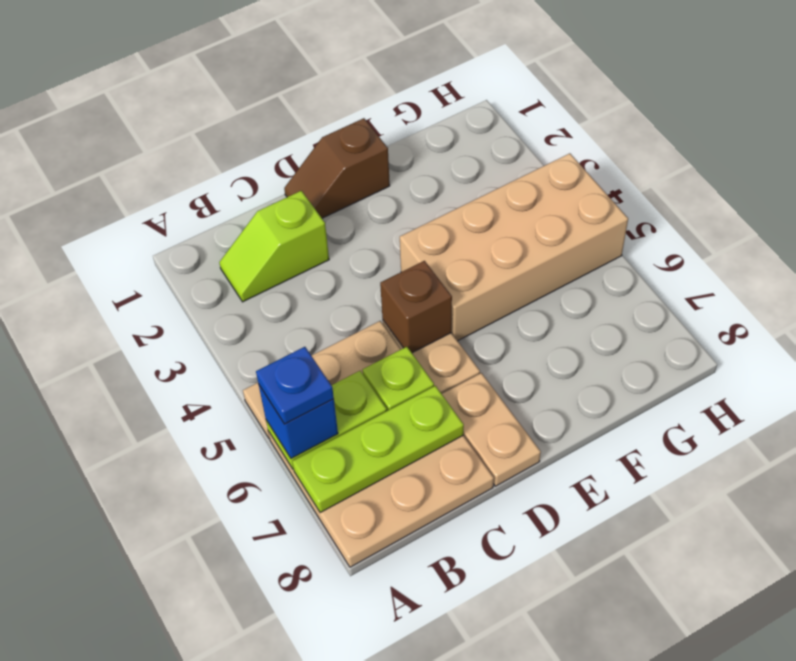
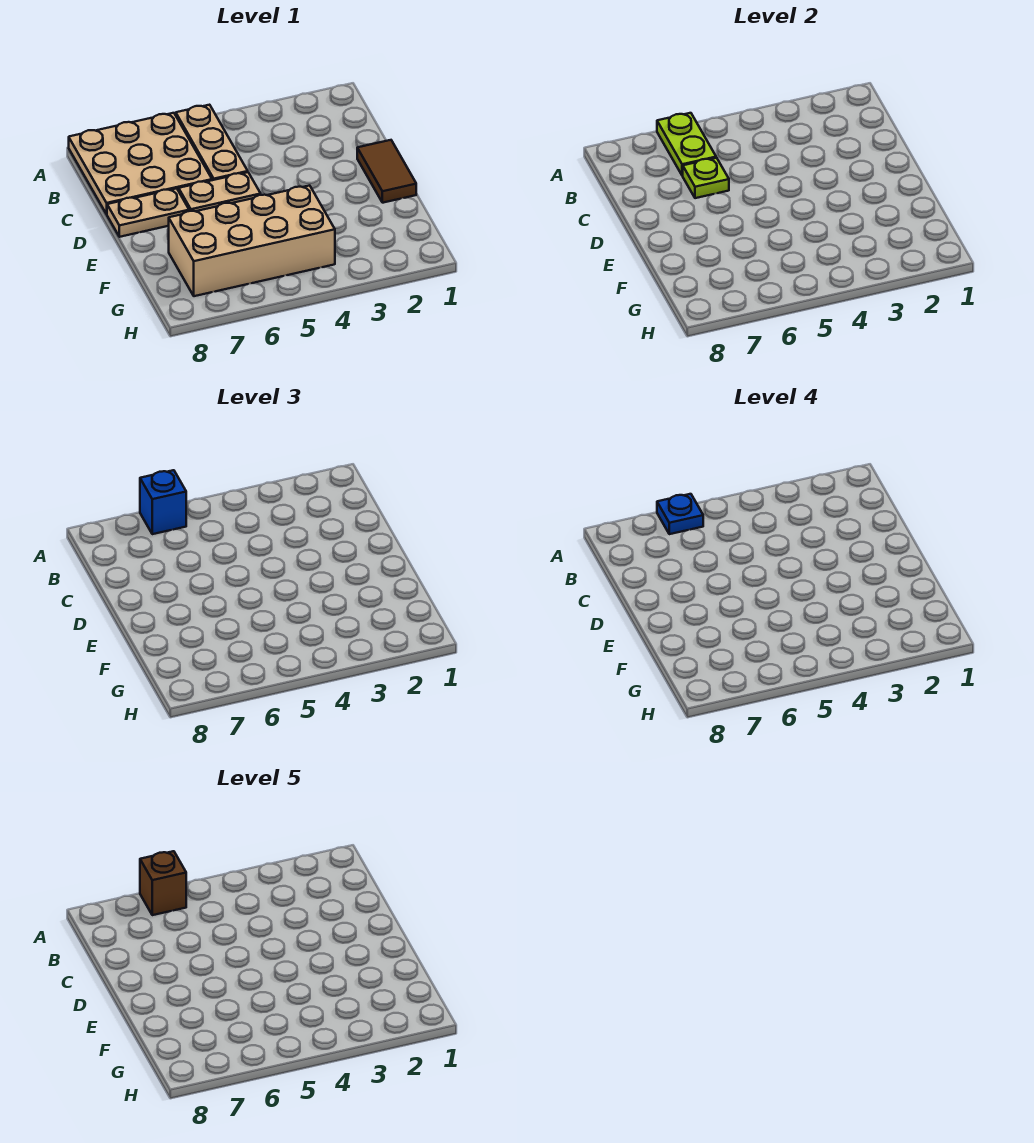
lime 1x3 plate [292,386,464,513] -> none
lime 1x2 slope [219,191,329,302] -> none
brown 1x2 slope [284,118,390,218] -> brown 1x2 tile [357,140,416,203]
brown 1x1 brick [380,261,452,353] -> brown 1x1 brick moved to [140,851,186,915]
tan 2x4 brick [400,153,628,341] -> tan 2x4 brick turned to [169,185,335,296]

